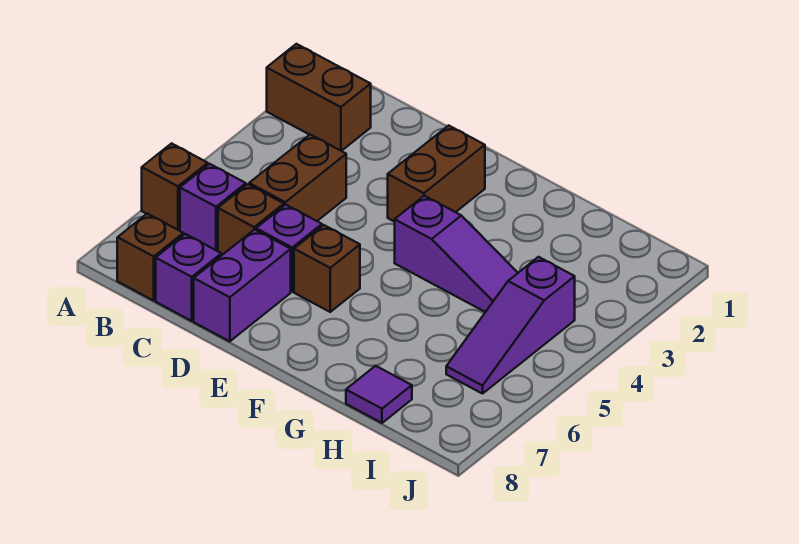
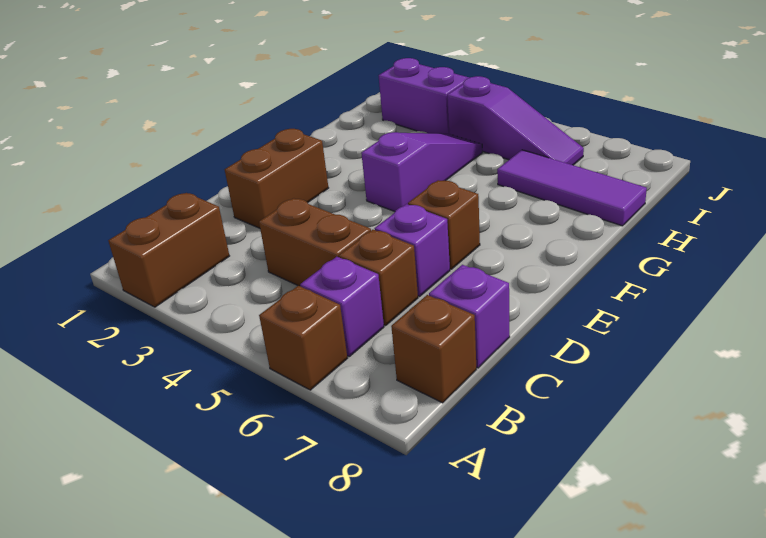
purple 1x2 brick [194,229,291,341] -> purple 1x2 brick moved to [379,58,469,134]
brown 1x2 brick [388,125,485,222] -> brown 1x2 brick turned to [225,129,328,228]
purple 1x1 tile [346,366,412,423] -> purple 1x3 tile [497,150,647,226]

